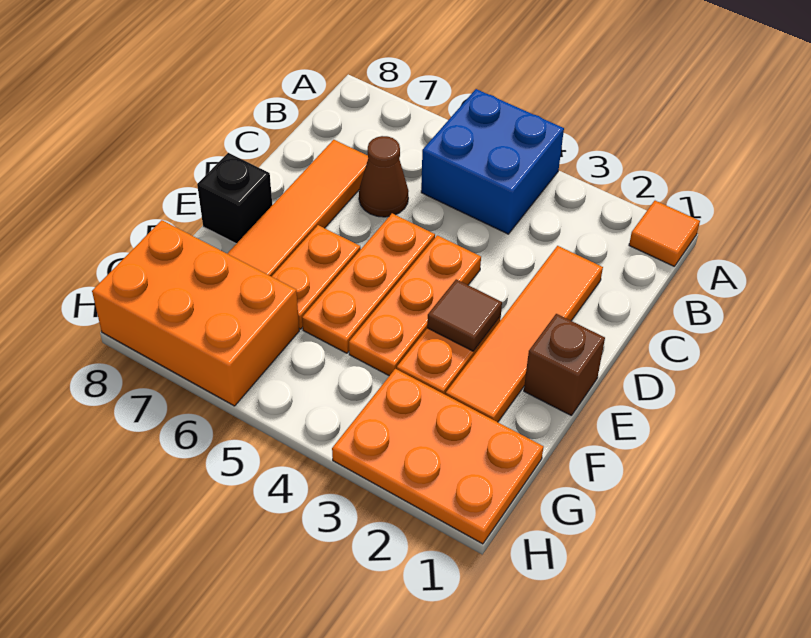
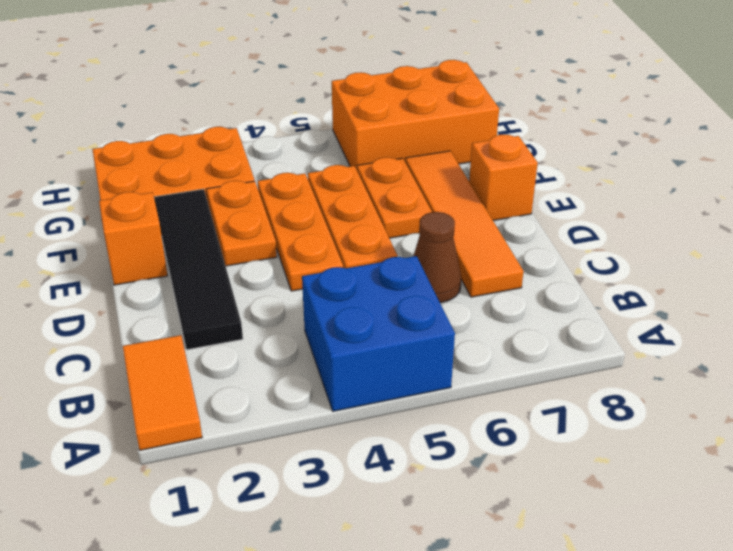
orange 1x1 tile [629,201,700,266] -> orange 1x2 tile [123,335,202,450]
orange 1x4 tile [446,246,603,422] -> black 1x4 tile [154,189,243,350]
brown 1x1 brick [524,314,605,416] -> orange 1x1 brick [99,192,168,285]
brown 1x1 tile [427,279,502,351] -> none
black 1x1 brick [197,153,272,244] -> orange 1x1 brick [469,134,538,221]

